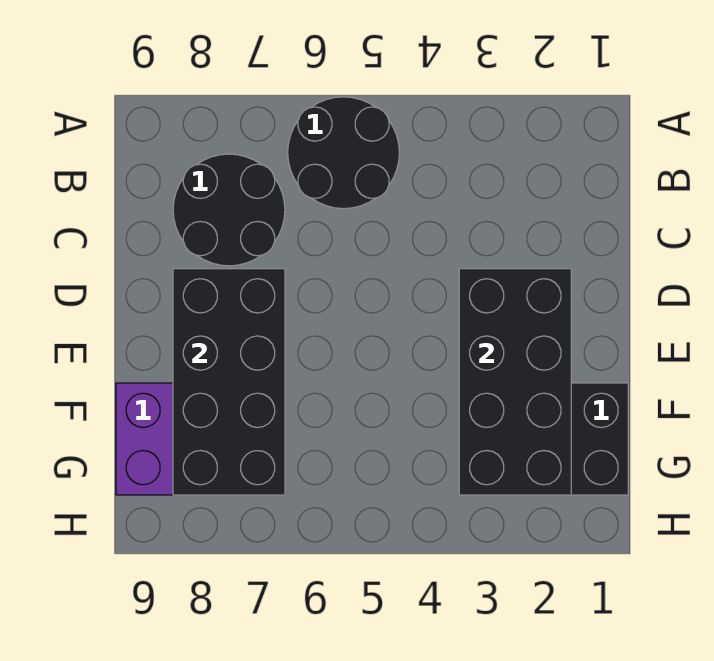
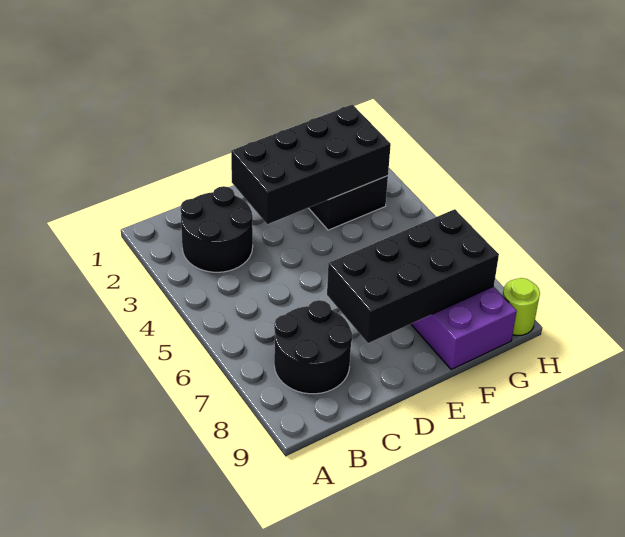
black 2x2 round brick [288,97,399,209] -> black 2x2 round brick moved to [181,186,253,272]
none -> lime 1x1 round brick [503,278,540,336]

